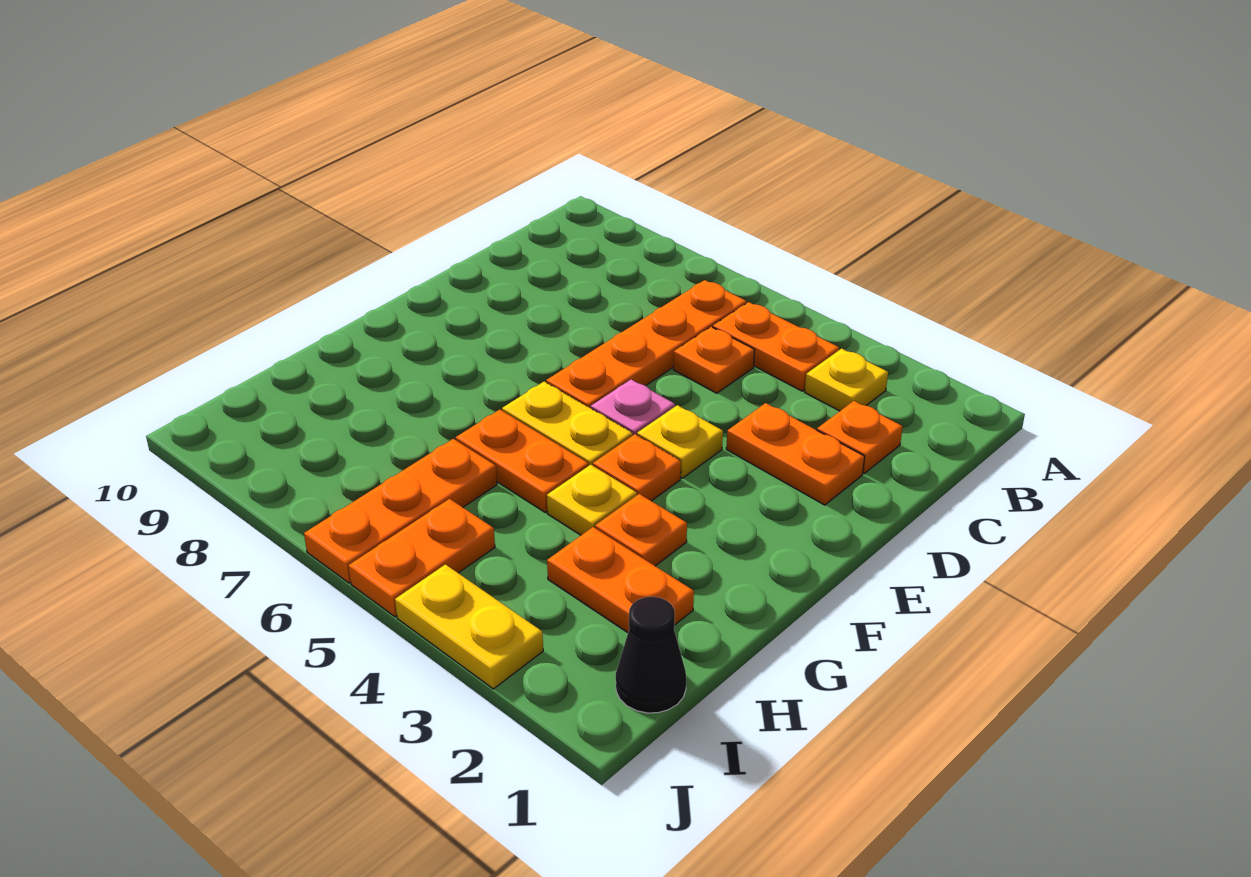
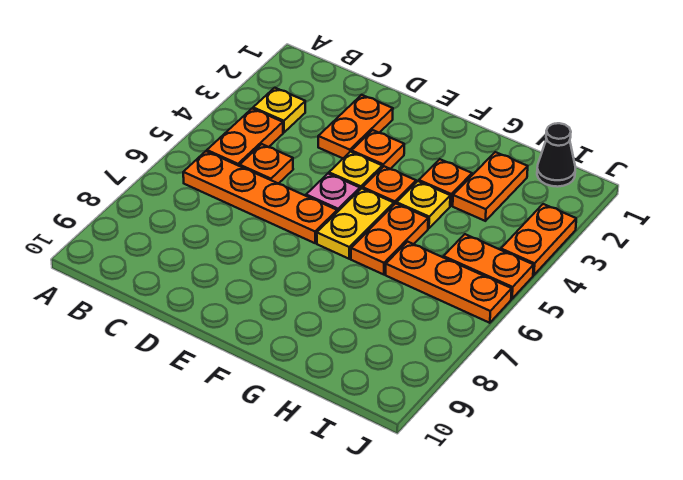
orange 1x1 plate [817,401,903,473] -> orange 1x1 plate moved to [351,130,404,169]
yellow 1x2 plate [395,564,543,689] -> orange 1x2 plate [501,204,576,275]

